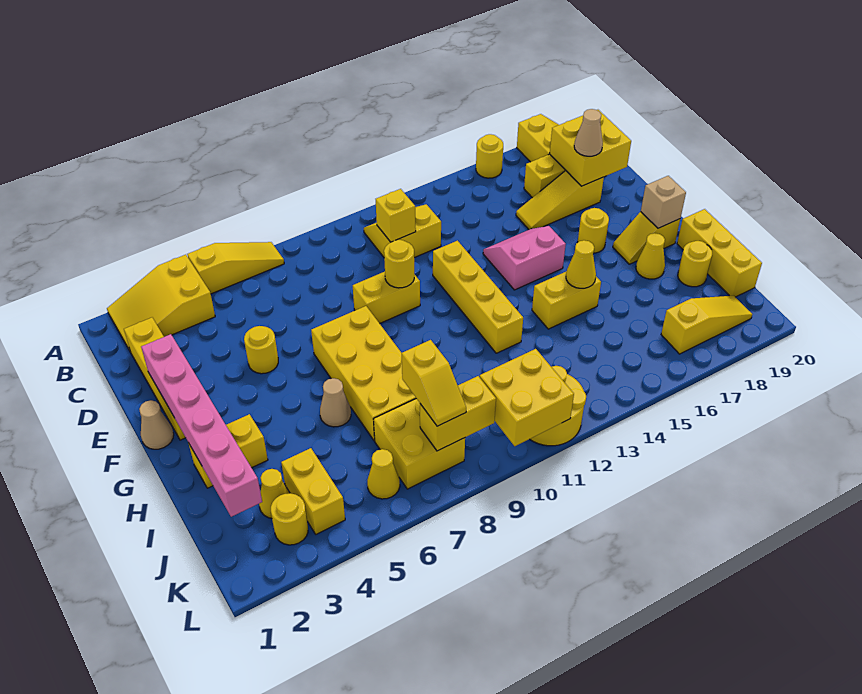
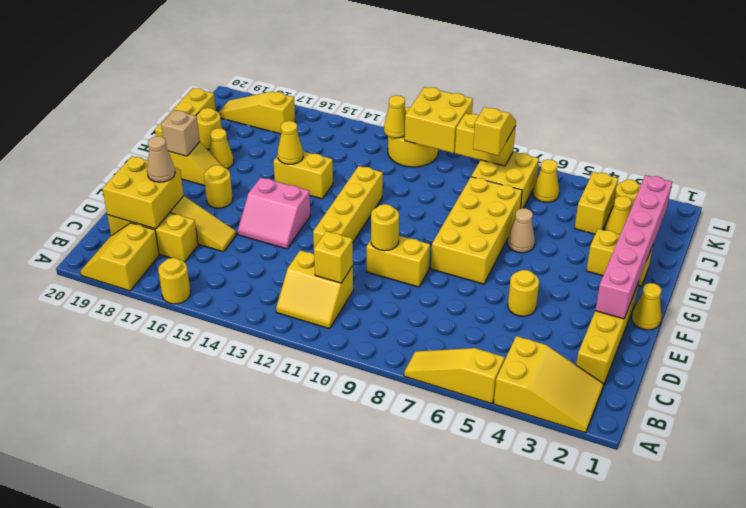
tan 1x1 cone [139,400,174,449] -> yellow 1x1 cone [632,283,661,330]
none -> yellow 1x1 cone [384,95,406,138]

